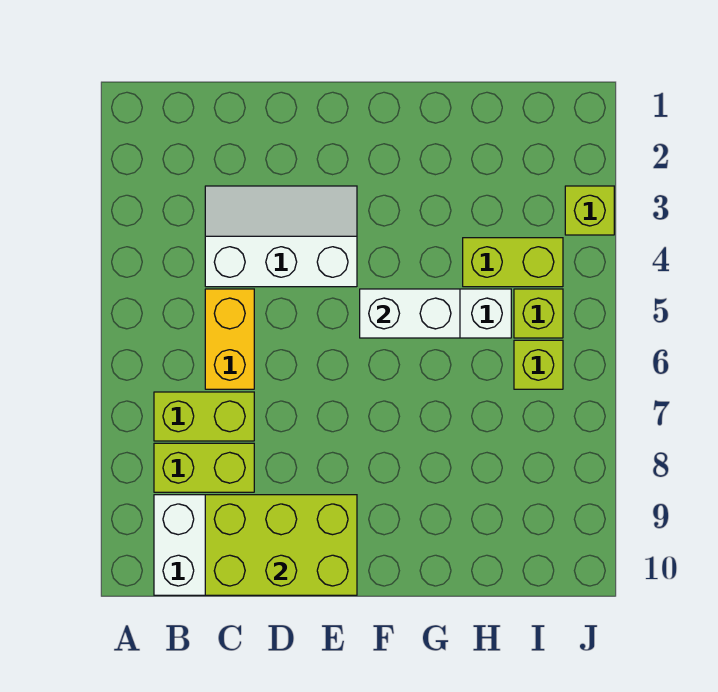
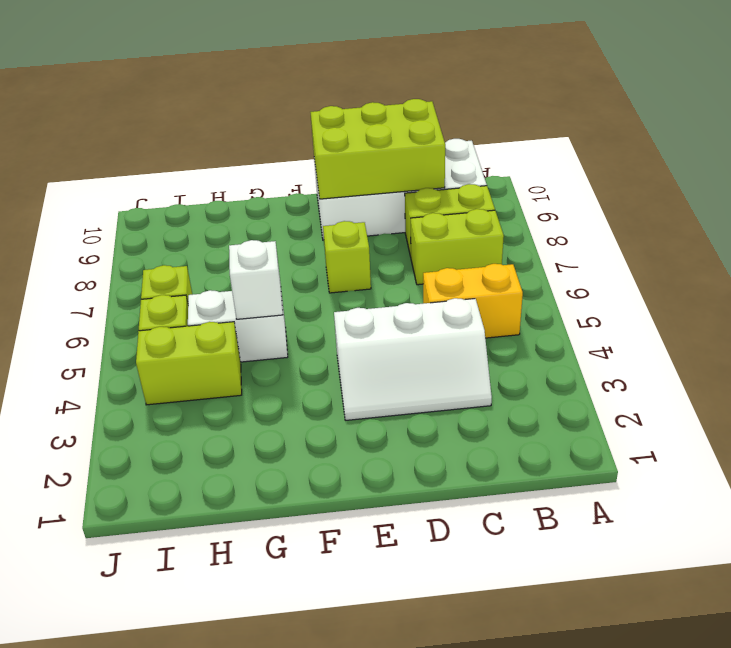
yellow 1x2 brick [205,289,254,389] -> yellow 1x2 brick turned to [423,264,523,338]
white 1x2 brick [360,289,460,338] -> white 1x1 brick [229,240,283,319]
lime 1x1 brick [565,186,614,235] -> lime 1x1 brick moved to [323,221,371,293]

